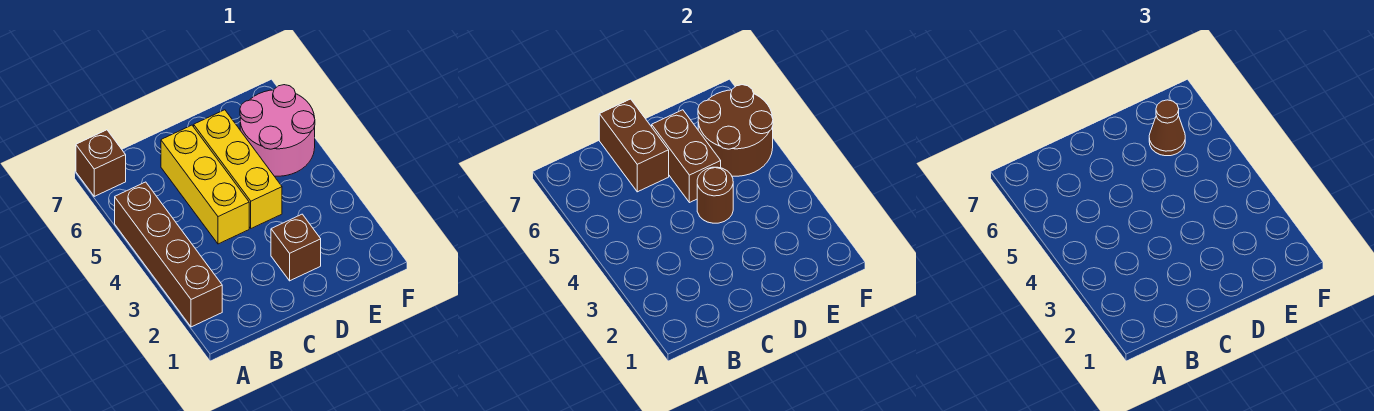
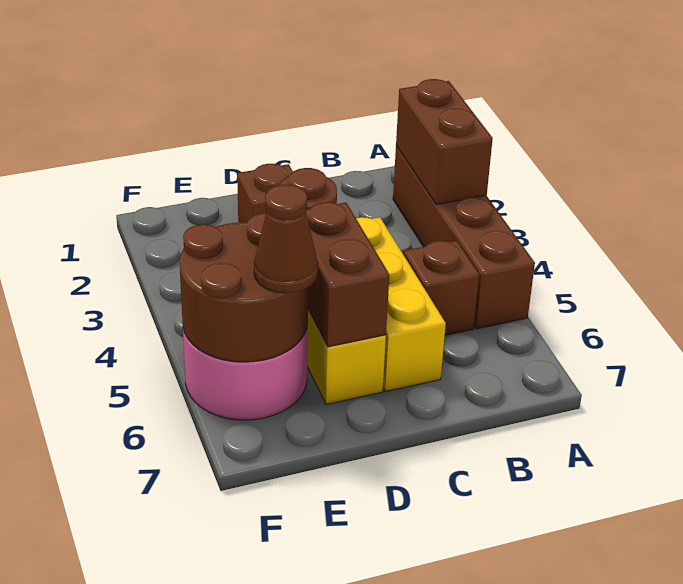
brown 1x1 brick [76,130,126,196] -> brown 1x1 brick moved to [404,240,479,335]
brown 1x2 brick [599,99,669,192] -> brown 1x2 brick moved to [396,79,493,205]

